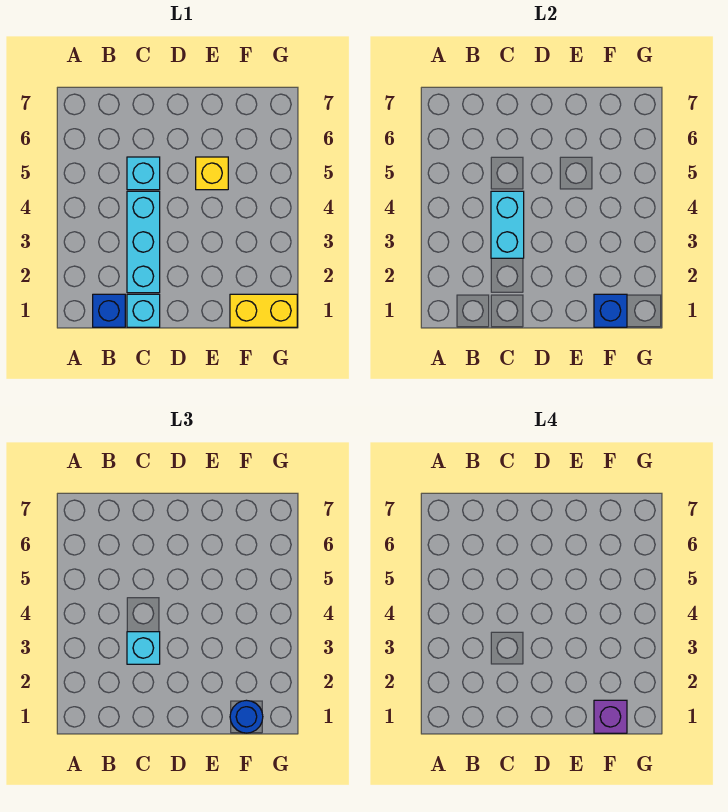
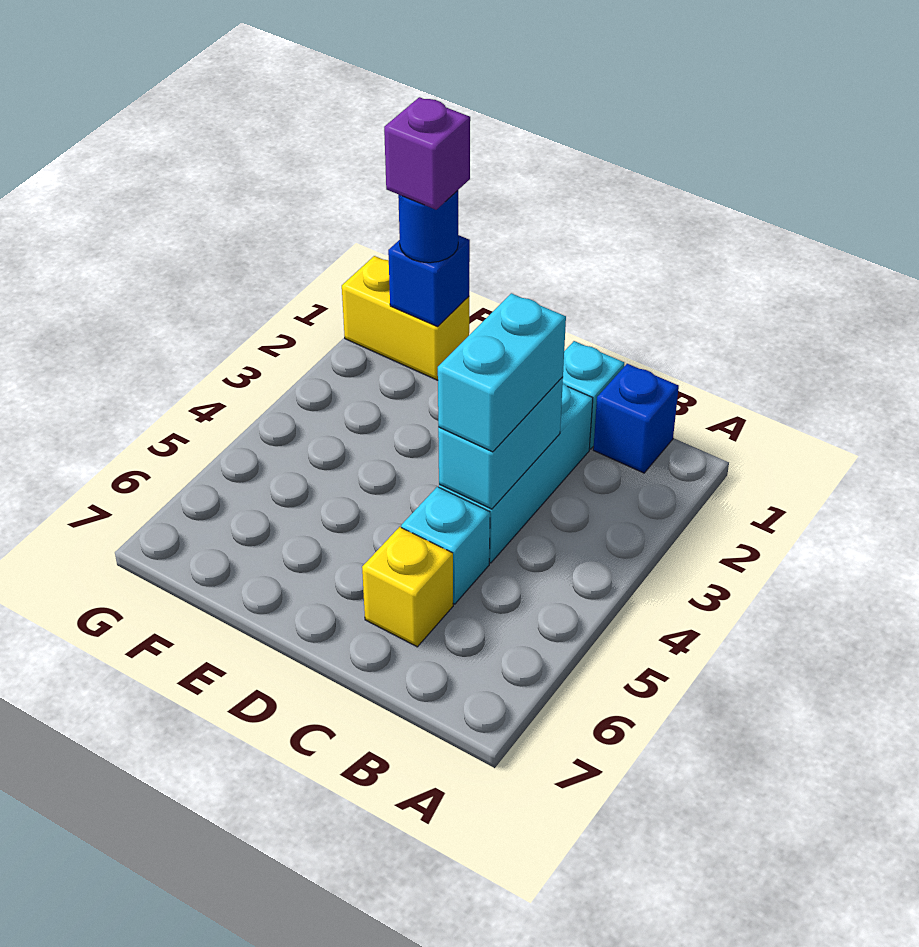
cyan 1x1 brick [127,632,160,664] -> cyan 1x2 brick [438,293,566,452]
yellow 1x1 brick [196,157,228,190] -> yellow 1x1 brick moved to [362,527,453,647]

